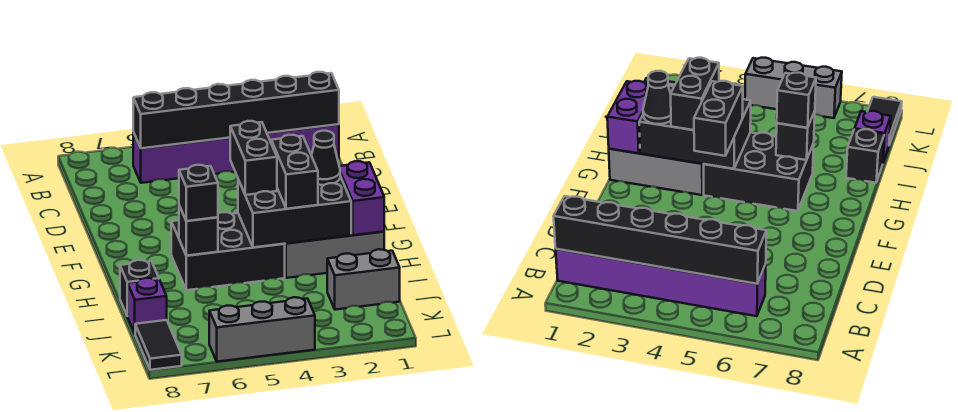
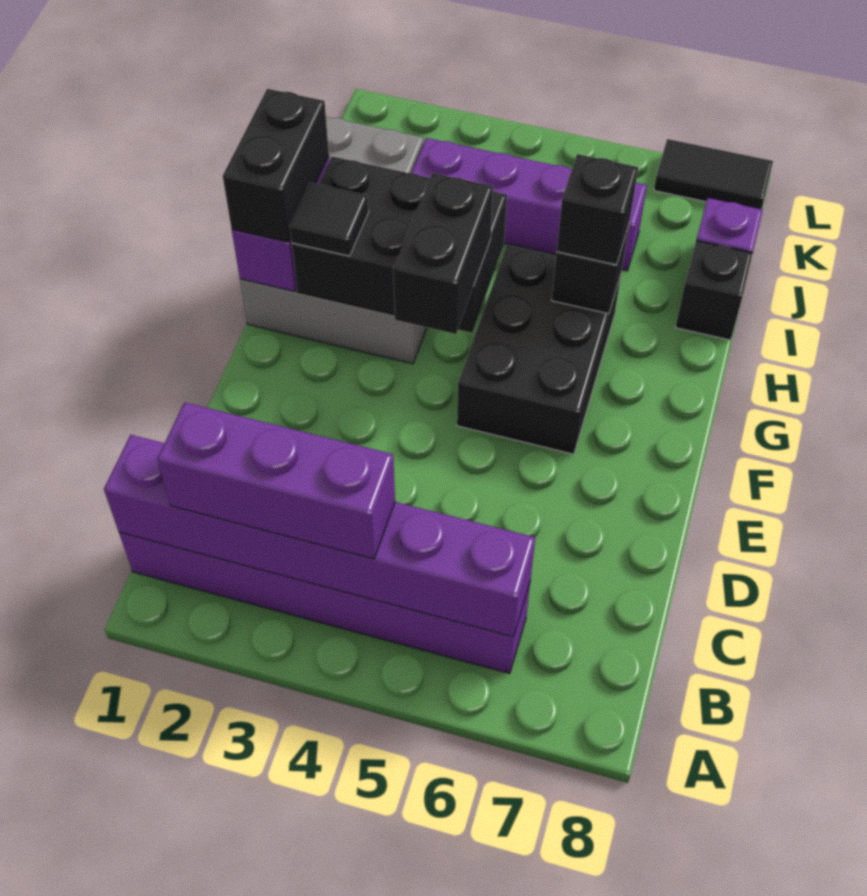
black 1x6 brick [133,72,339,148] -> purple 1x6 brick [104,435,535,637]
none -> purple 1x3 brick [157,402,395,559]
black 1x1 cone [311,131,340,185] -> black 1x1 tile [290,183,369,256]
black 1x2 brick [271,135,318,209] -> black 1x2 brick moved to [223,89,329,242]
black 2x3 brick [171,212,285,290] -> black 2x3 brick turned to [457,245,621,454]
none -> purple 1x4 brick [412,138,647,271]
black 1x2 tile [135,320,182,370] -> black 1x2 tile turned to [654,139,773,209]
grey 1x3 brick [209,297,315,362] -> none

